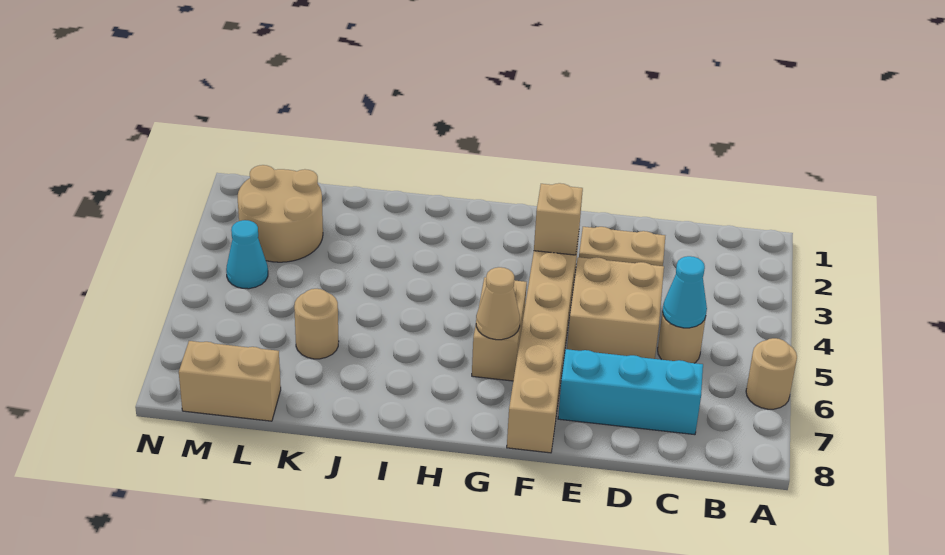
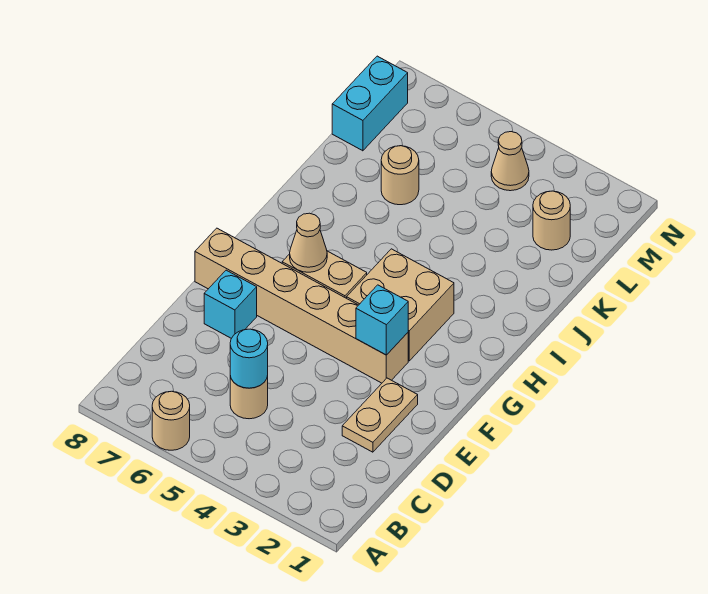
cyan 1x1 cone [663,256,707,328] -> cyan 1x1 round brick [230,329,268,388]
cyan 1x3 brick [558,349,703,435] -> cyan 1x1 brick [204,270,257,338]
tan 2x2 brick [567,257,664,359] -> tan 2x2 brick moved to [347,249,454,361]
tan 1x1 brick [534,183,583,255] -> cyan 1x1 brick [356,285,408,355]
tan 2x2 round brick [238,165,323,262] -> tan 1x1 round brick [533,191,570,250]
tan 1x2 brick [179,341,281,421] -> cyan 1x2 brick [332,56,408,151]
cyan 1x1 cone [226,220,268,289] -> tan 1x1 cone [491,132,529,191]

